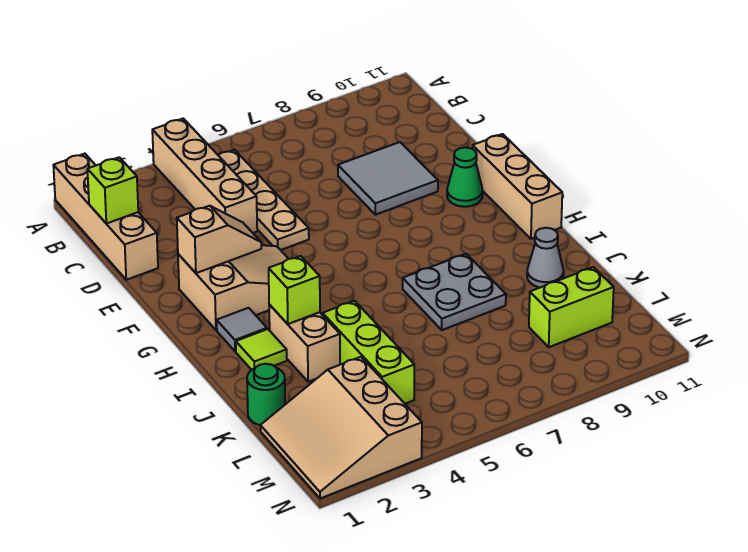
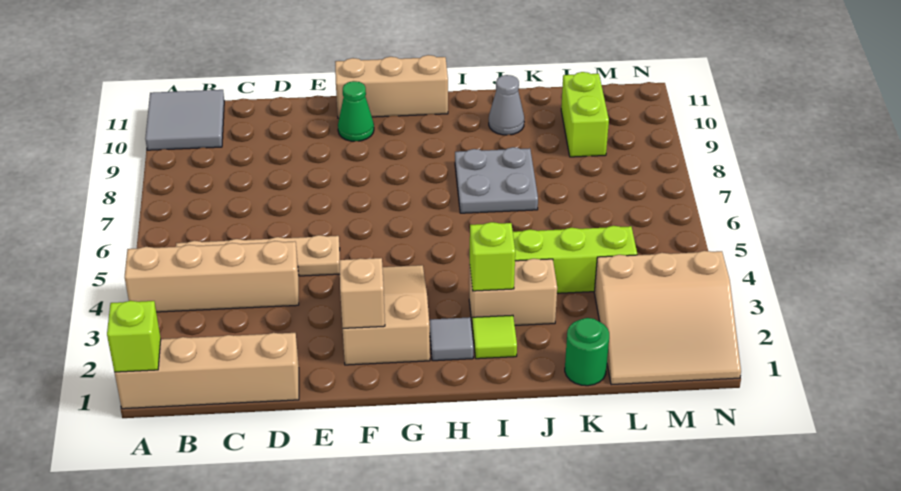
lime 1x1 brick [87,157,138,224] -> lime 1x1 brick moved to [107,301,161,372]
grey 2x2 tile [338,142,438,215] -> grey 2x2 tile moved to [145,90,224,150]

